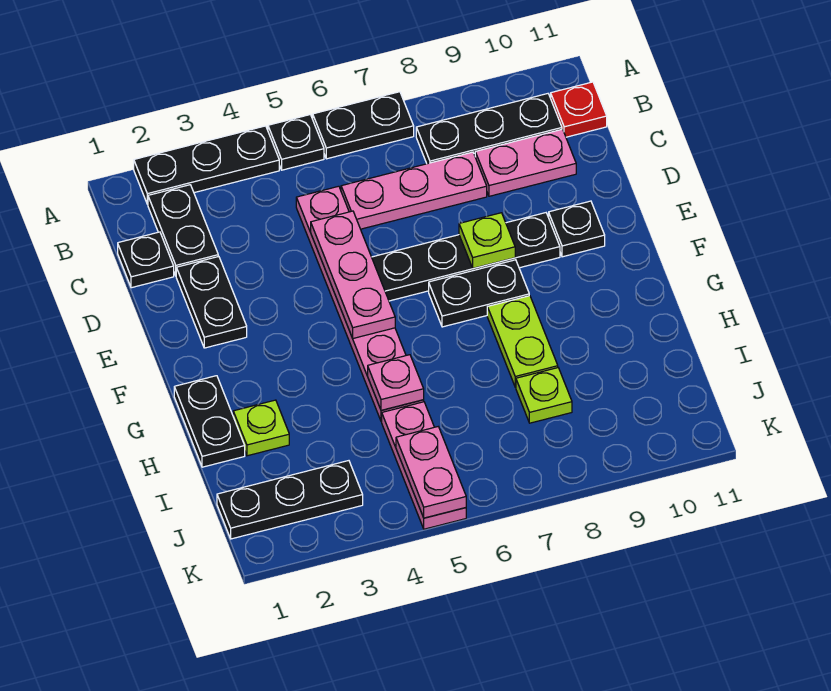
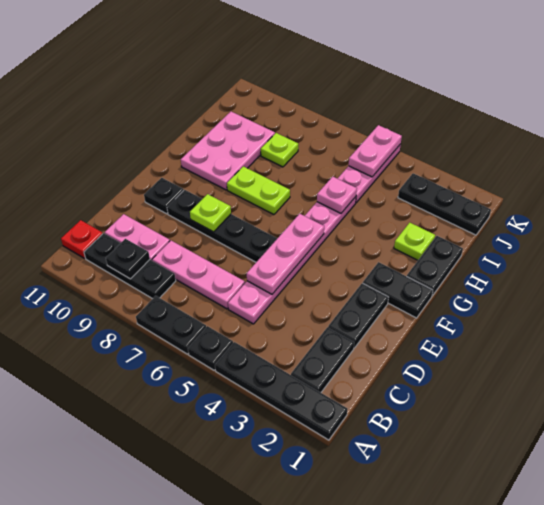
black 1x3 plate [134,126,279,204] -> black 1x4 plate [215,342,348,440]
black 1x1 plate [118,232,174,288] -> black 1x1 plate moved to [106,239,150,279]
black 1x2 plate [429,260,529,327] -> black 1x2 plate moved to [363,262,433,318]
lime 1x2 plate [487,296,558,387] -> lime 1x2 plate turned to [227,166,290,215]
none -> pink 2x3 plate [181,112,275,190]

